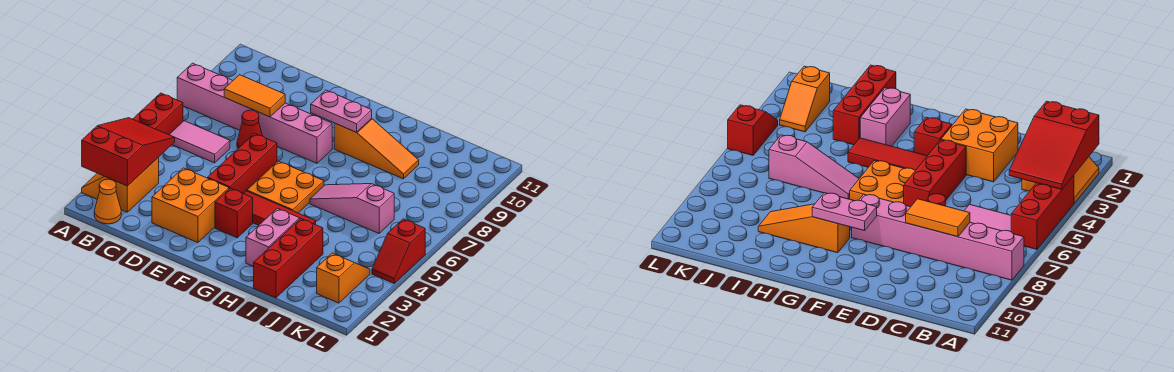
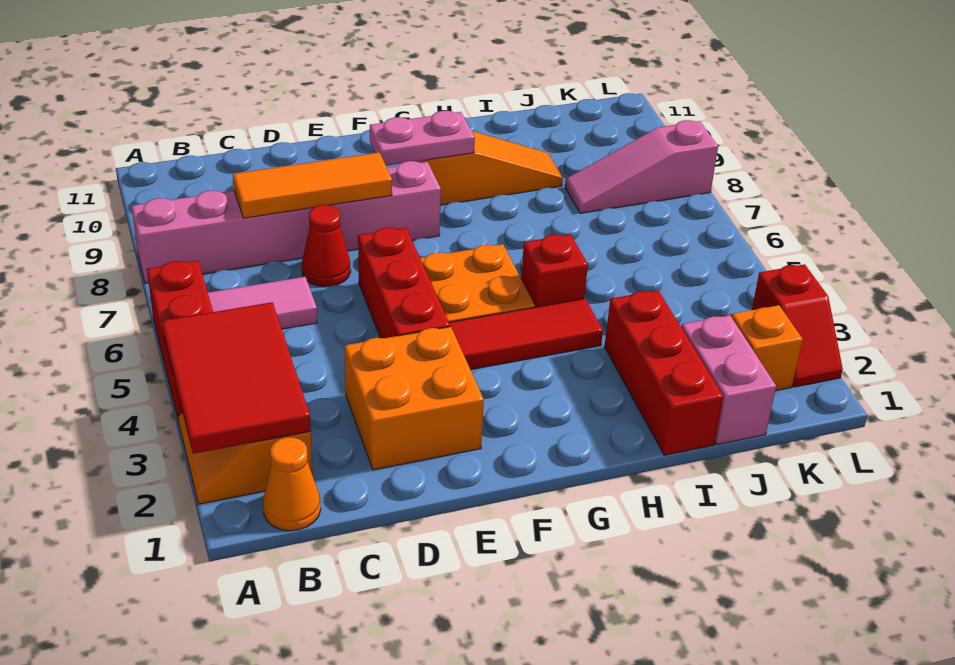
red 2x3 slope [82,118,175,186] -> red 2x3 tile [162,302,311,454]
orange 1x2 tile [224,75,285,117] -> orange 1x3 tile [233,152,392,218]
red 1x1 brick [215,188,253,238] -> red 1x1 brick moved to [521,234,588,307]
pink 1x2 brick [246,208,300,267] -> pink 1x2 brick moved to [681,315,776,445]
pink 1x3 slope [310,184,394,233] -> pink 1x3 slope moved to [565,120,718,213]
red 1x2 slope [372,219,425,283] -> red 1x2 slope moved to [752,264,843,387]

